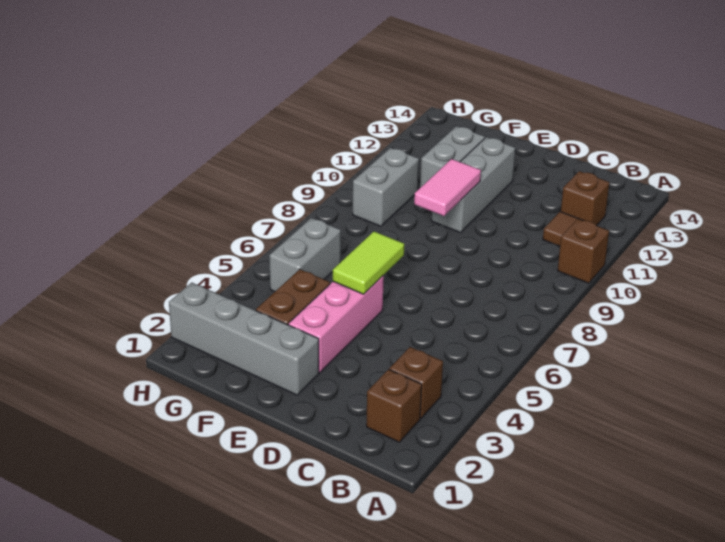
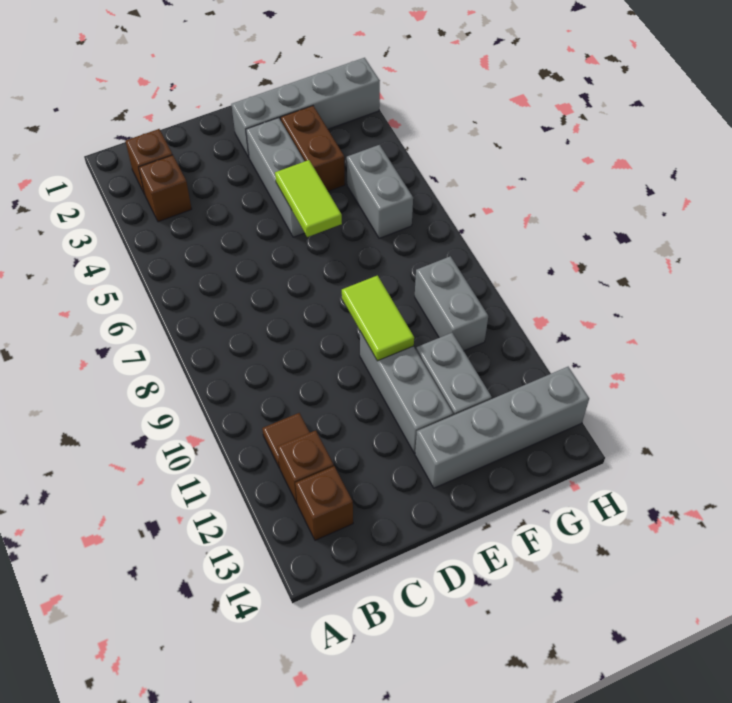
brown 1x1 brick [558,219,609,283] -> brown 1x1 brick moved to [295,466,353,540]
pink 1x3 brick [288,276,384,373] -> grey 1x3 brick [246,118,305,237]
pink 1x2 tile [414,159,481,216] -> lime 1x2 tile [342,276,414,361]
none -> grey 1x4 brick [415,367,589,488]

